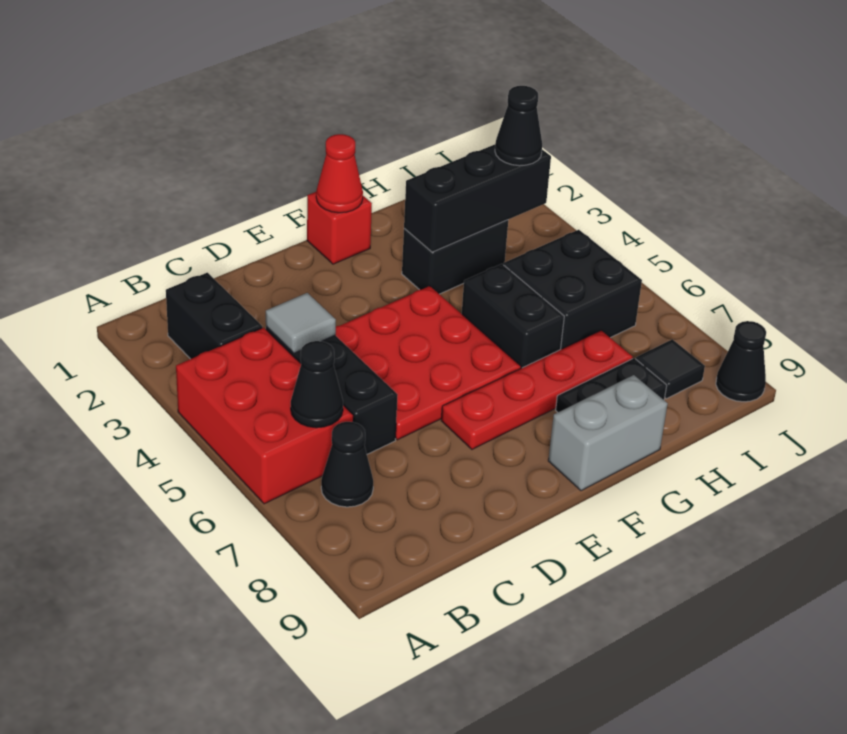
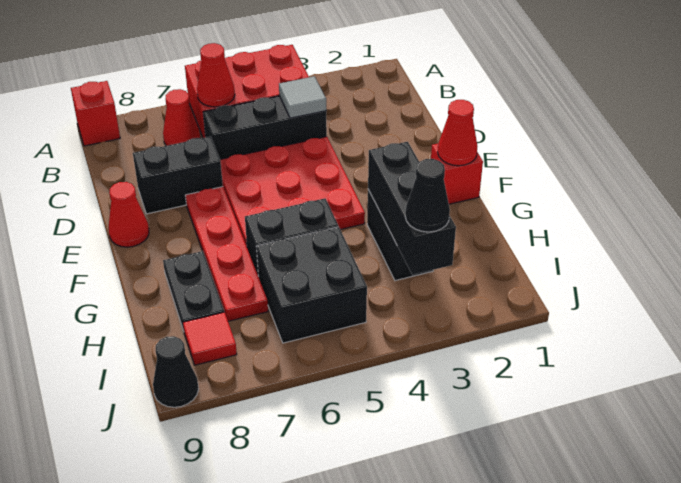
none -> red 1x1 brick [71,81,120,146]
black 1x2 brick [166,273,262,359] -> black 1x2 brick moved to [133,137,223,214]
black 1x1 cone [291,341,343,428] -> red 1x1 cone [197,43,235,107]
black 1x1 cone [321,422,373,507] -> red 1x1 cone [163,89,200,146]
none -> red 1x1 cone [108,182,149,247]
grey 1x2 brick [548,375,668,491] -> none
black 1x1 tile [636,339,705,399] -> red 1x1 tile [183,312,237,365]

